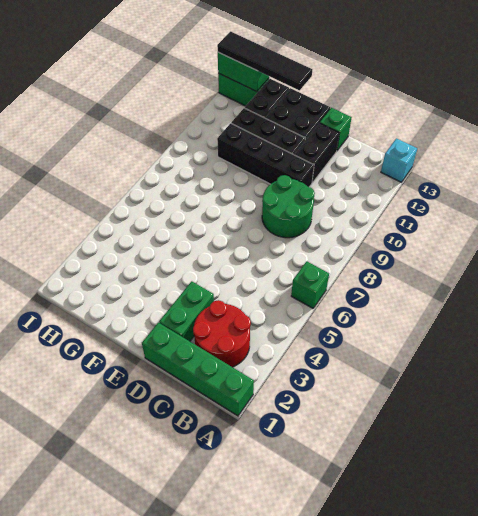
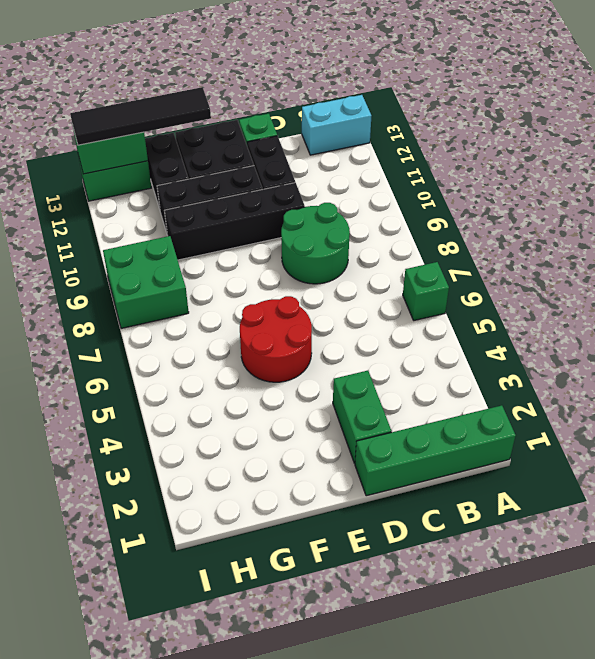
cyan 1x1 brick [381,138,417,182] -> cyan 1x2 brick [302,95,371,155]
red 2x2 round brick [193,300,251,367] -> red 2x2 round brick moved to [240,296,312,382]
none -> green 2x2 brick [103,236,189,329]

